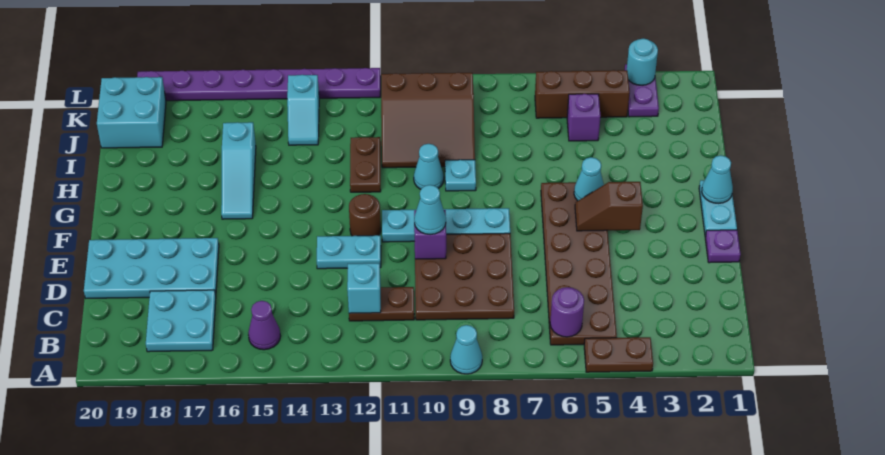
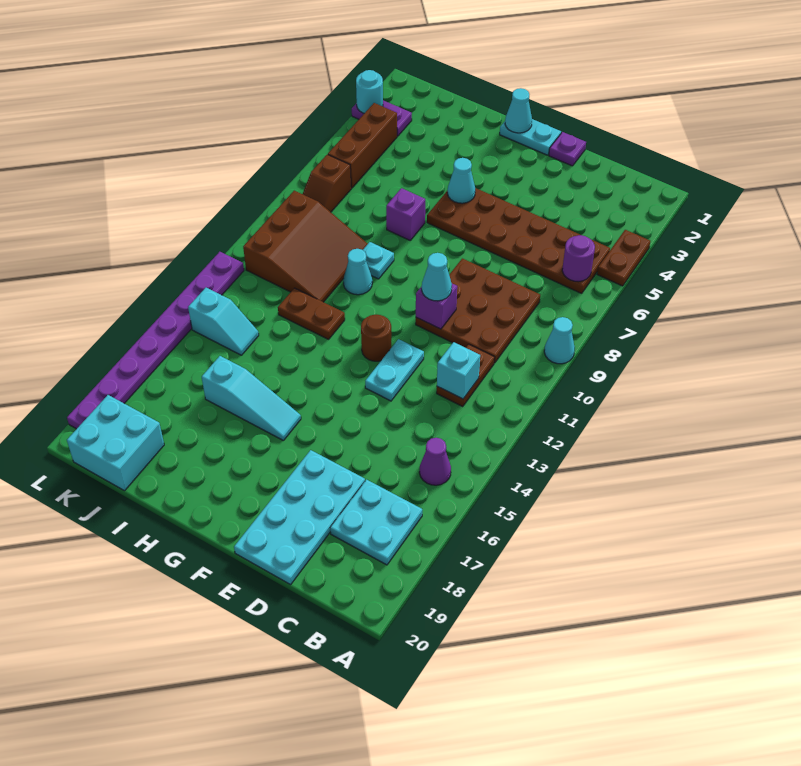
brown 1x2 slope [575,182,643,231] -> brown 1x2 slope moved to [303,154,351,212]
cyan 1x4 plate [382,208,510,242] -> none
purple 1x1 brick [567,94,601,141] -> purple 1x1 brick moved to [386,188,425,240]

